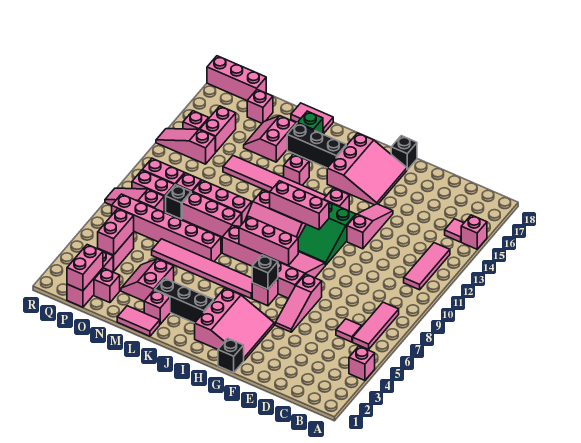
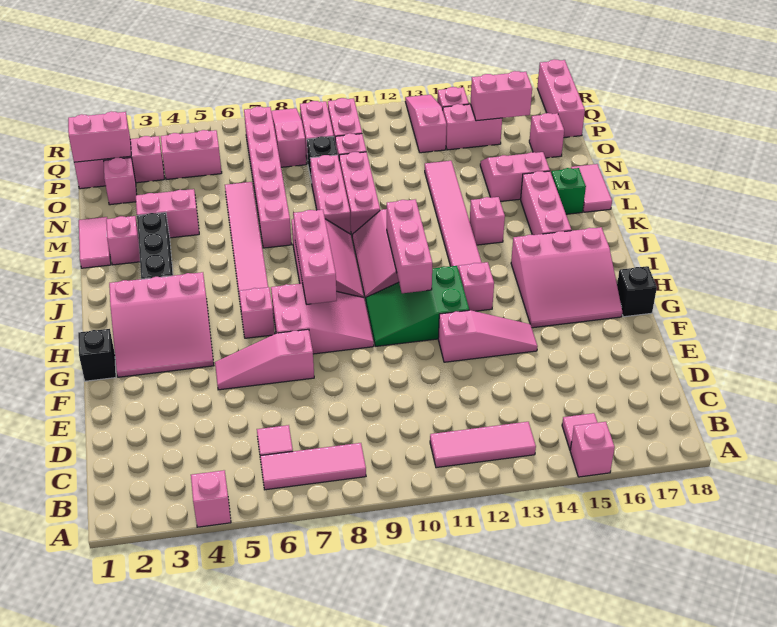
black 1x1 brick [252,255,278,289] -> none
black 1x3 brick [287,123,346,168] -> pink 1x3 brick [521,171,571,235]
pink 1x2 brick [98,209,134,255] -> pink 1x2 brick moved to [471,71,532,121]

